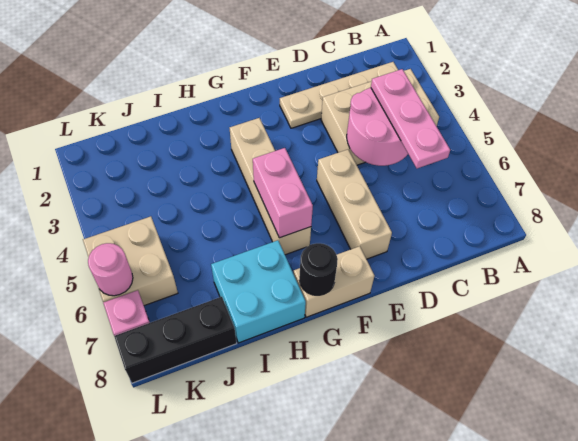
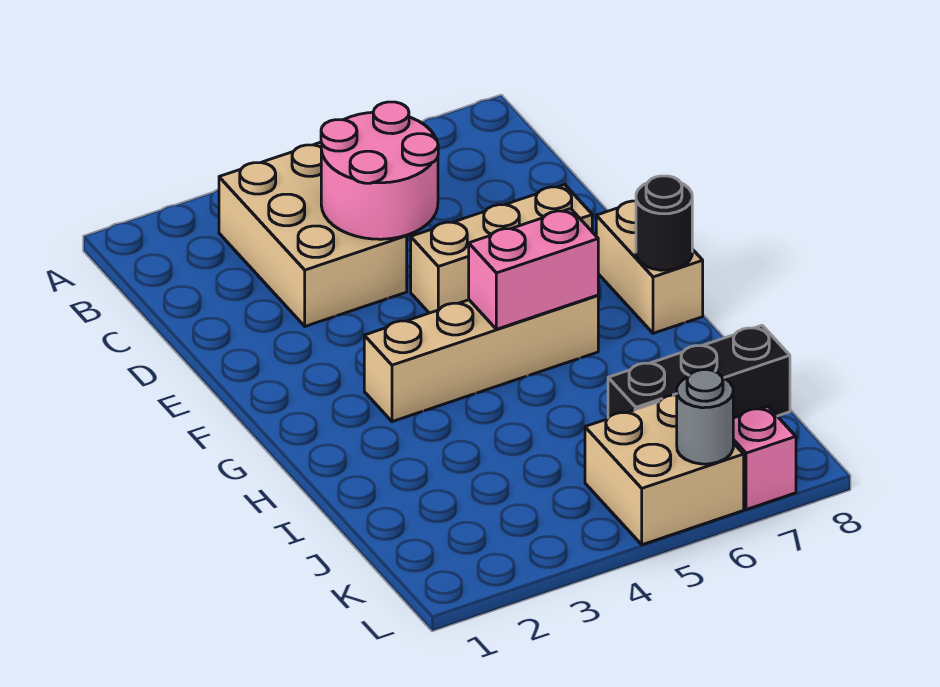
tan 1x4 plate [280,62,398,128] -> none
pink 1x3 plate [371,69,450,168] -> none
cyan 2x2 brick [211,240,306,343] -> none
black 1x3 brick [114,297,237,383] -> black 1x3 brick turned to [608,326,790,418]
pink 1x1 round brick [88,243,133,296] -> grey 1x1 round brick [677,370,733,464]

